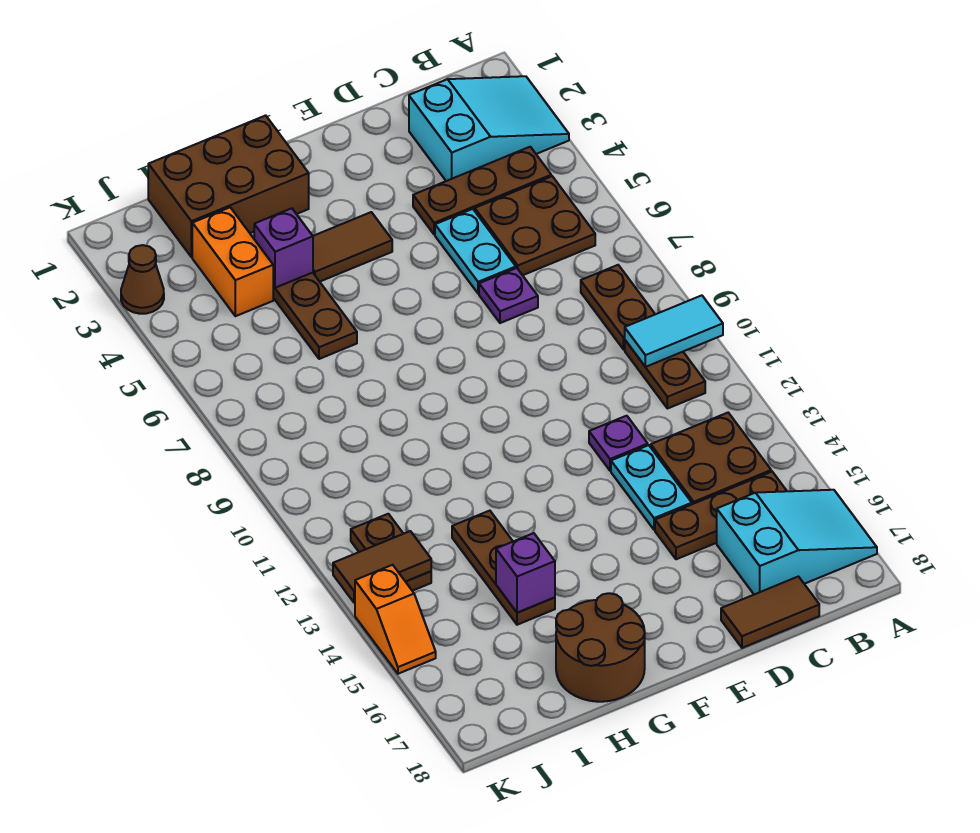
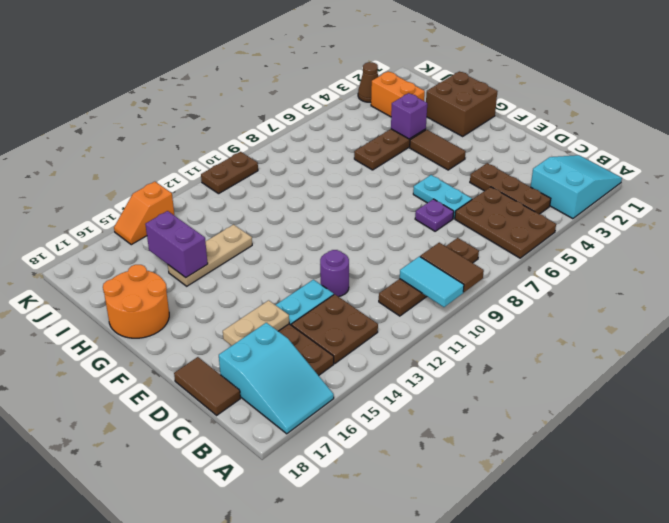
cyan 2x3 slope [409,76,569,181] -> cyan 2x3 slope turned to [531,155,622,219]
brown 2x2 plate [475,176,595,275] -> brown 2x3 plate [455,187,556,258]
cyan 1x2 plate [435,209,516,294] -> cyan 1x2 plate turned to [413,175,472,219]
purple 1x1 plate [589,416,648,471] -> purple 1x1 round brick [320,250,349,297]
none -> tan 1x2 plate [223,300,289,346]
brown 2x3 brick [148,115,309,257] -> brown 2x2 brick [426,71,498,136]
brown 2x2 round brick [556,593,645,702] -> orange 2x2 round brick [103,265,169,338]
brown 1x3 plate [452,511,555,625] -> tan 1x3 plate [168,225,252,286]
purple 1x1 brick [496,533,555,613] -> purple 1x2 brick [145,211,208,278]
orange 1x2 brick [192,207,273,316] -> orange 1x2 brick turned to [371,71,425,117]
brown 1x2 plate [351,514,431,591] -> brown 1x2 plate moved to [201,152,258,194]
brown 1x2 tile [333,531,431,603] -> brown 1x2 tile moved to [420,243,484,292]

